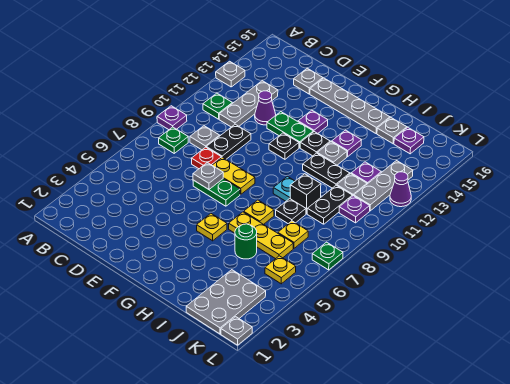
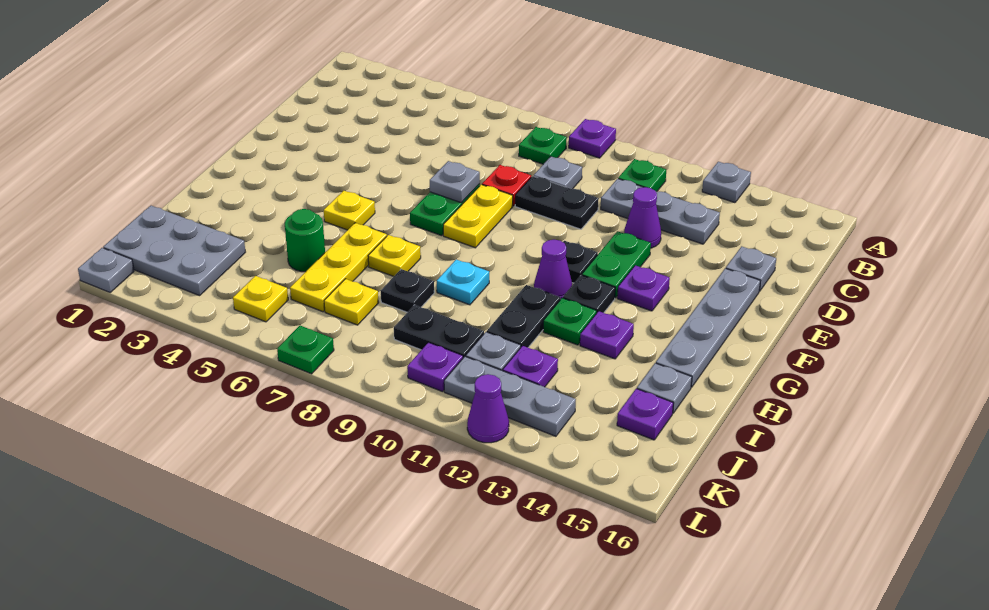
none -> purple 1x1 cone [534,240,572,300]
grey 1x1 plate [317,142,347,165] -> green 1x1 plate [543,298,597,345]
black 1x1 brick [290,174,321,214] -> none

